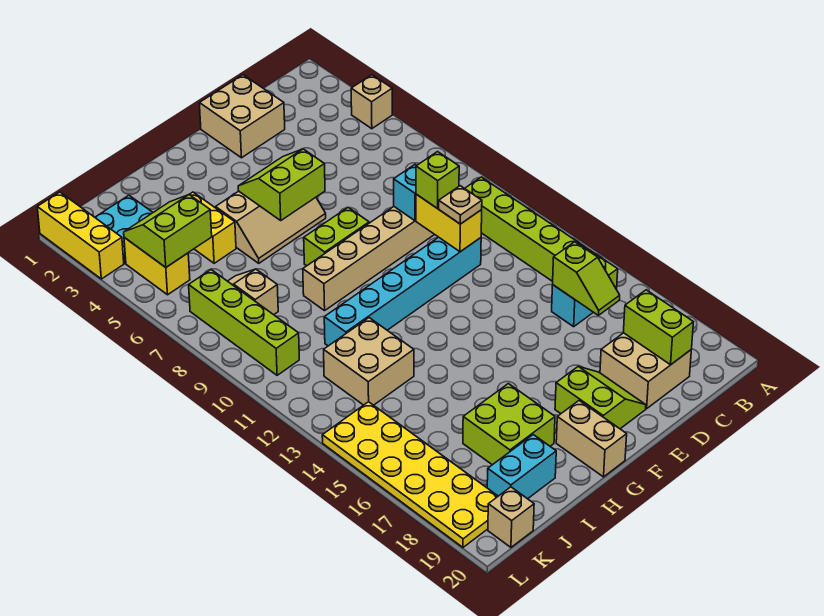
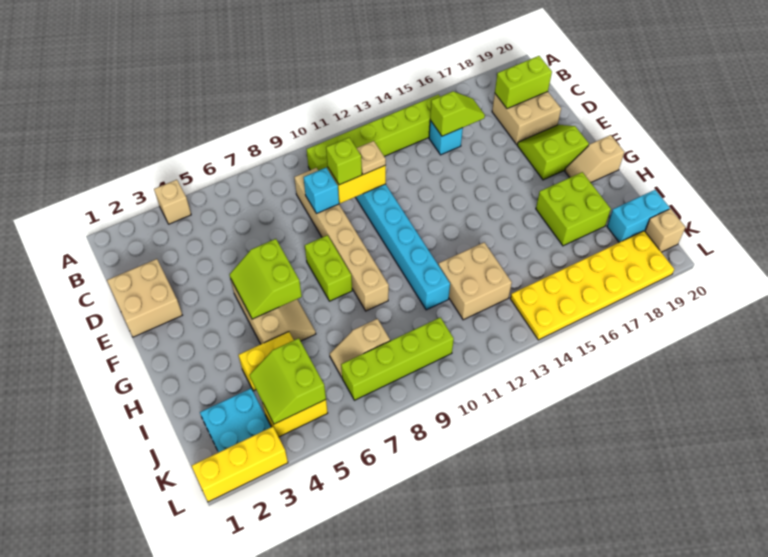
tan 1x2 brick [556,401,627,477] -> tan 1x2 slope [565,135,624,182]
cyan 1x2 brick [487,435,556,499] -> cyan 1x2 brick turned to [607,190,670,242]

